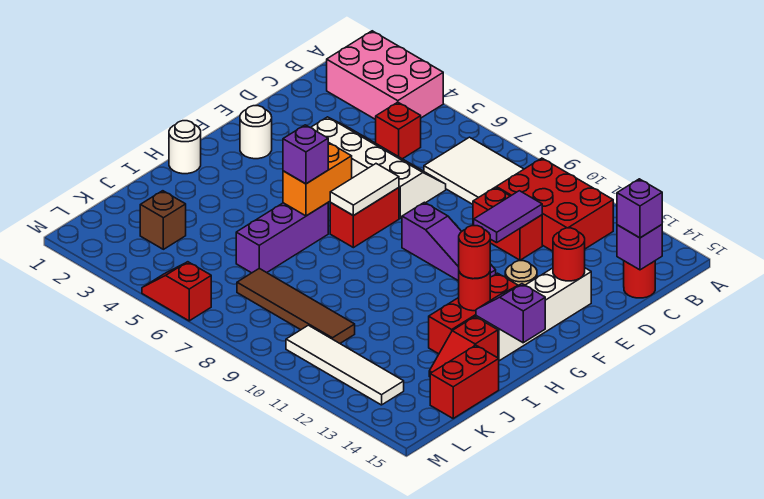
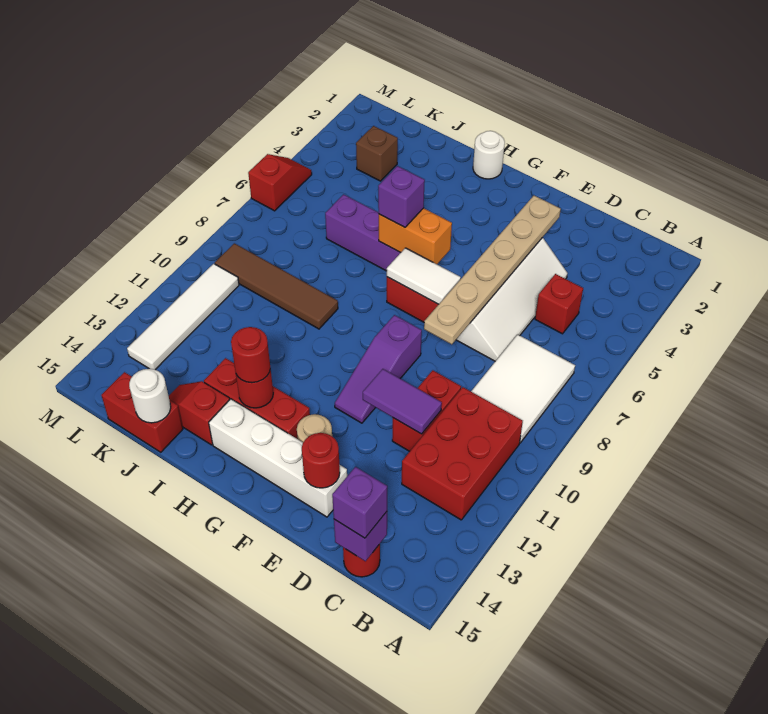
pink 2x3 brick [327,31,443,120] -> none
none -> tan 1x6 plate [424,196,561,344]
white 1x1 round brick [240,106,272,159] -> white 1x1 round brick moved to [129,369,171,423]
purple 1x2 slope [476,284,545,343] -> none
brown 1x4 tile [237,268,355,343] -> brown 1x4 tile turned to [215,243,338,329]

